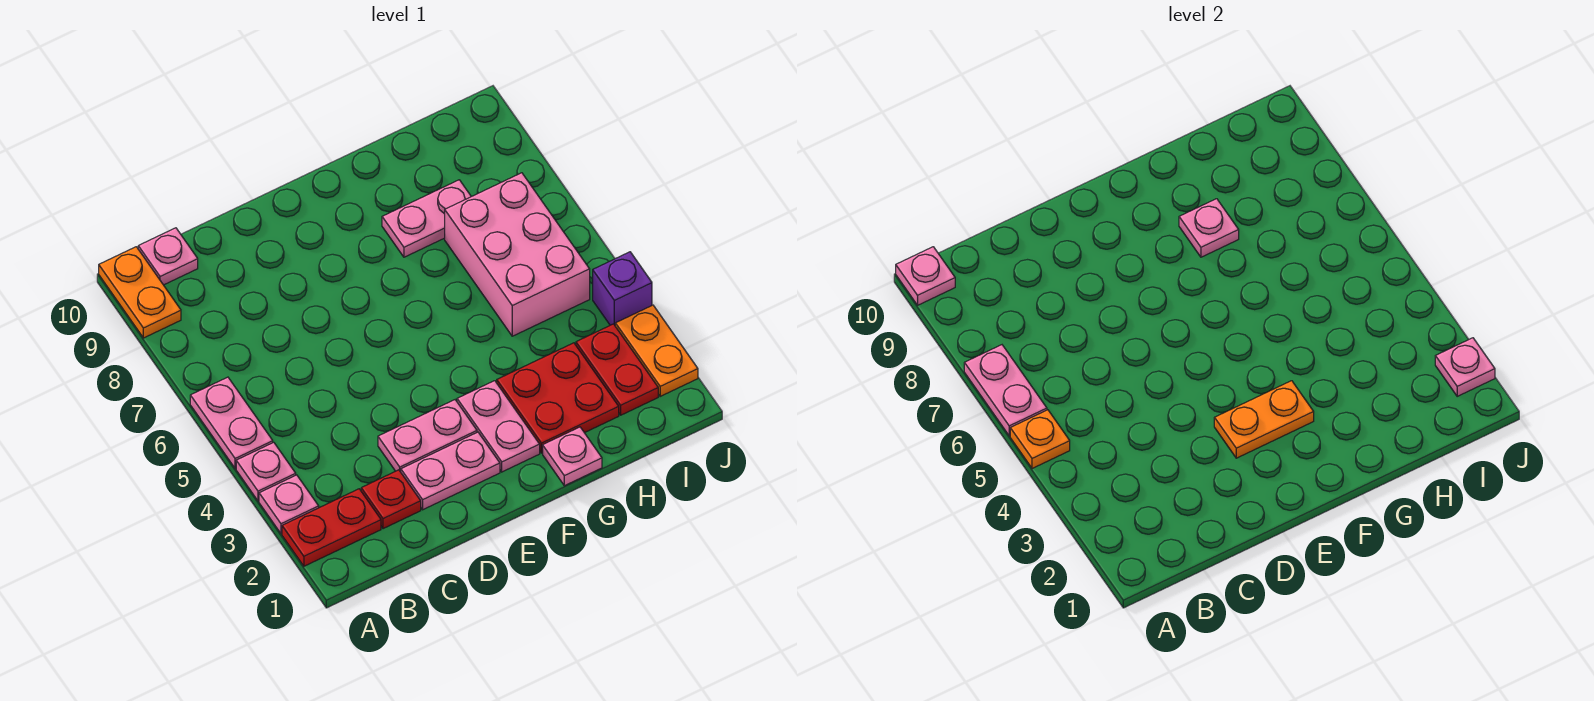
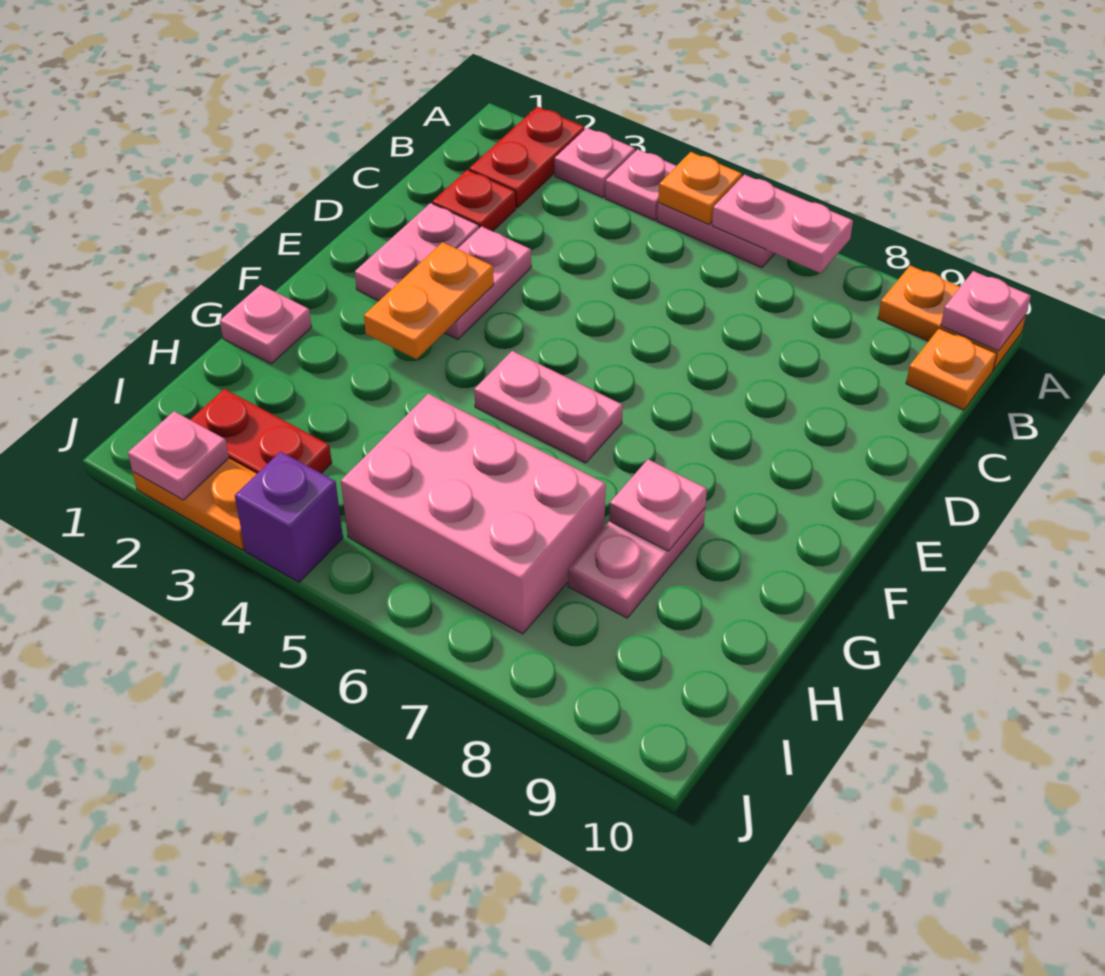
pink 1x1 plate [138,228,198,285] -> orange 1x1 plate [906,328,997,410]
pink 1x2 plate [457,381,540,472] -> pink 1x2 plate moved to [474,351,623,463]
red 2x2 plate [497,343,619,453] -> none

